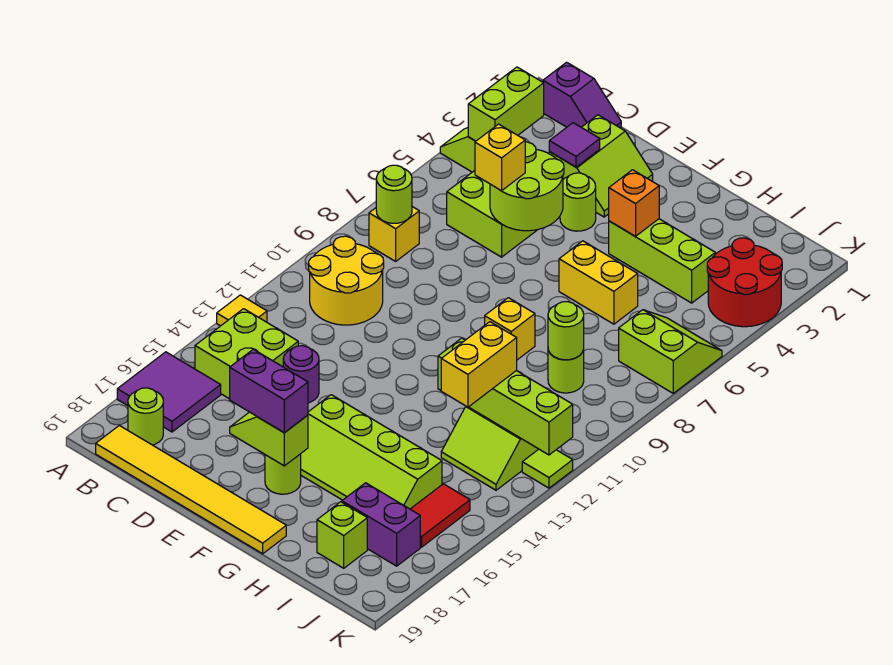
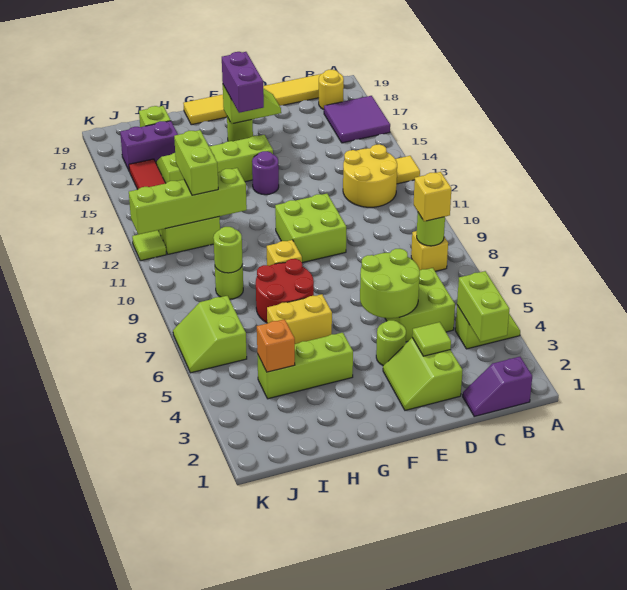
yellow 2x2 round brick [309,236,384,325] -> yellow 2x2 round brick moved to [343,144,397,207]
lime 2x2 brick [195,309,298,399] -> lime 2x2 brick moved to [275,194,346,263]
lime 1x1 round brick [128,388,163,445] -> yellow 1x1 round brick [319,70,344,110]
purple 1x1 tile [549,123,600,167] -> lime 1x1 tile [412,322,451,356]
yellow 1x1 brick [475,124,525,191] -> yellow 1x1 brick moved to [414,172,451,221]
purple 1x1 round brick [283,346,319,403] -> purple 1x1 round brick moved to [252,151,279,195]
purple 1x2 brick [230,349,308,433] -> purple 1x2 brick turned to [222,52,264,113]
orange 1x1 brick [609,170,659,236] -> orange 1x1 brick moved to [257,319,295,372]
yellow 1x2 brick [441,322,517,407] -> lime 1x2 brick [174,130,218,195]
red 2x2 round brick [707,238,782,327] -> red 2x2 round brick moved to [256,259,314,323]
lime 2x2 slope [619,310,722,393] -> lime 2x2 slope turned to [173,296,247,373]

